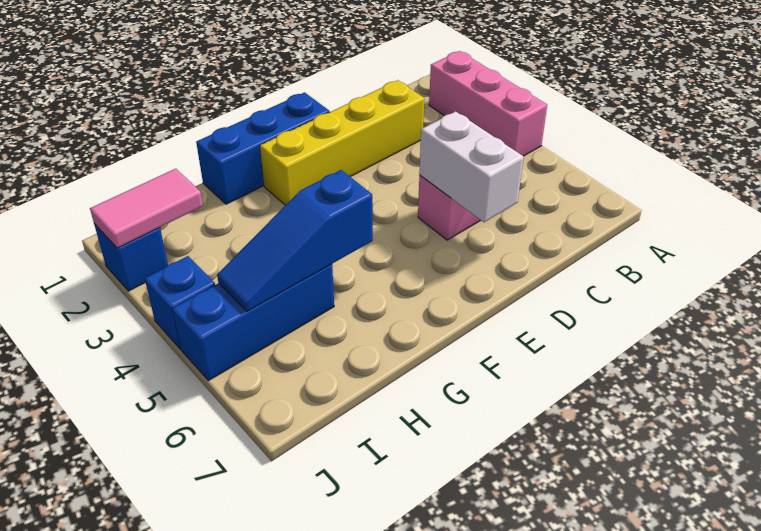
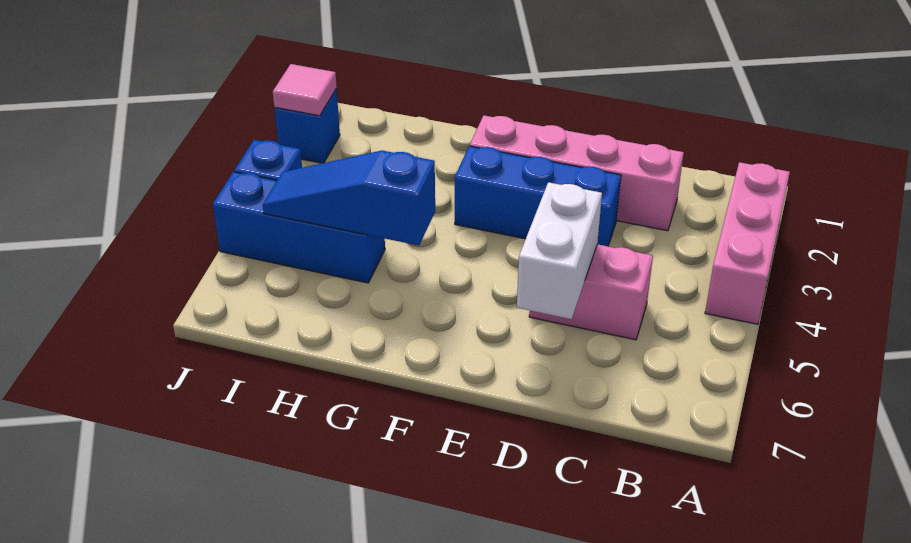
yellow 1x4 brick [260,80,424,205] -> pink 1x4 brick [470,116,684,231]
blue 1x3 brick [196,92,330,204] -> blue 1x3 brick moved to [455,146,621,246]
pink 1x2 tile [90,169,203,248] -> pink 1x1 tile [273,64,337,116]

